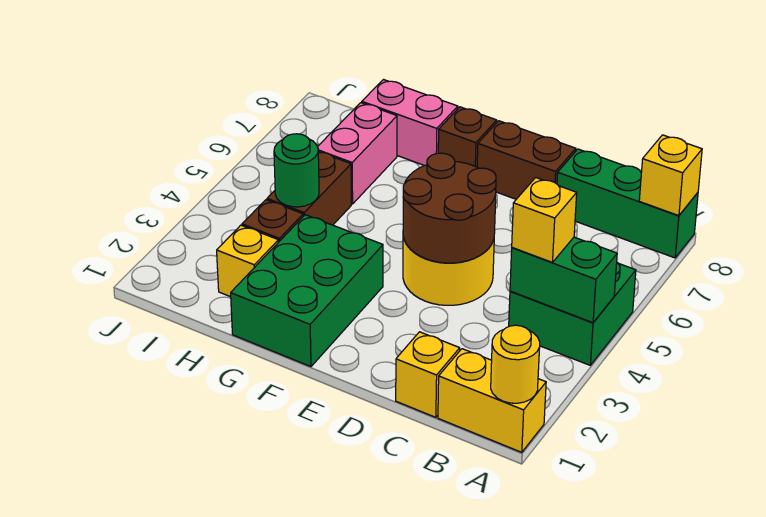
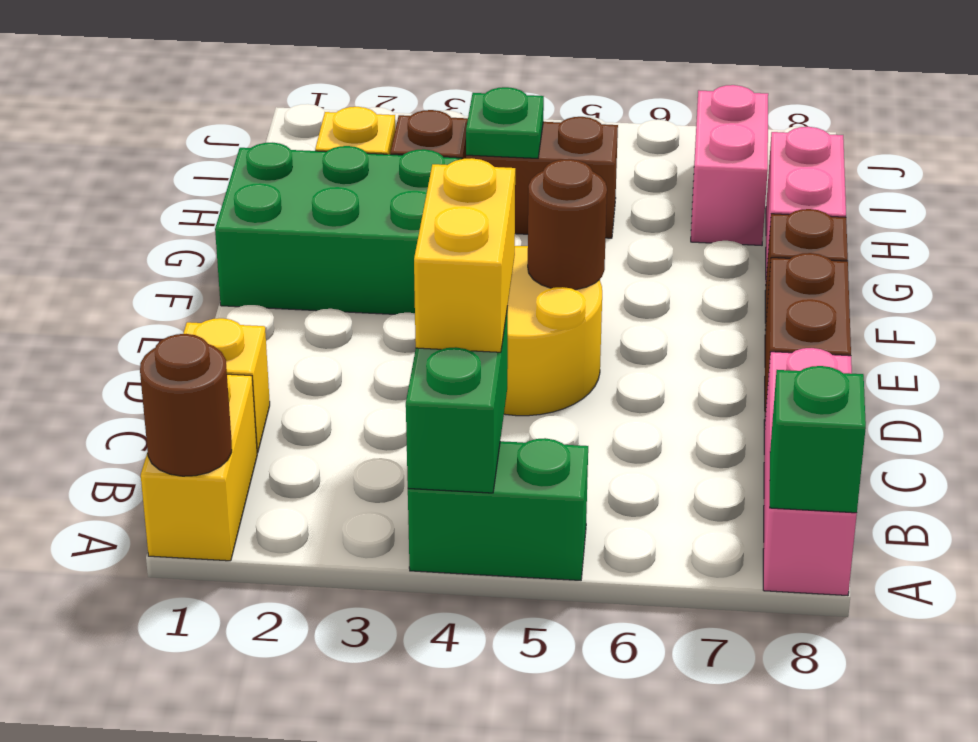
yellow 1x1 round brick [491,325,540,403] -> brown 1x1 round brick [140,334,232,476]
green 2x2 brick [509,263,636,365] -> green 1x2 brick [408,438,588,580]
green 1x3 brick [557,149,698,258] -> pink 1x3 brick [763,348,857,596]
yellow 1x1 brick [639,135,702,216] -> green 1x1 brick [770,366,866,513]
yellow 1x1 brick [512,178,577,262] -> yellow 1x2 brick [414,158,515,352]
brown 2x2 round brick [403,153,496,263] -> brown 1x1 round brick [528,159,607,290]
green 1x1 round brick [274,134,319,207] -> green 1x1 plate [466,87,544,158]
pink 1x2 brick [318,103,397,204] -> pink 1x2 brick turned to [691,85,768,245]

